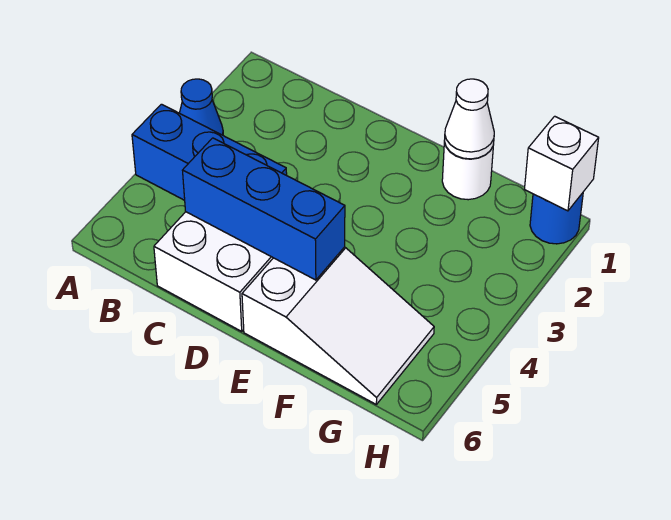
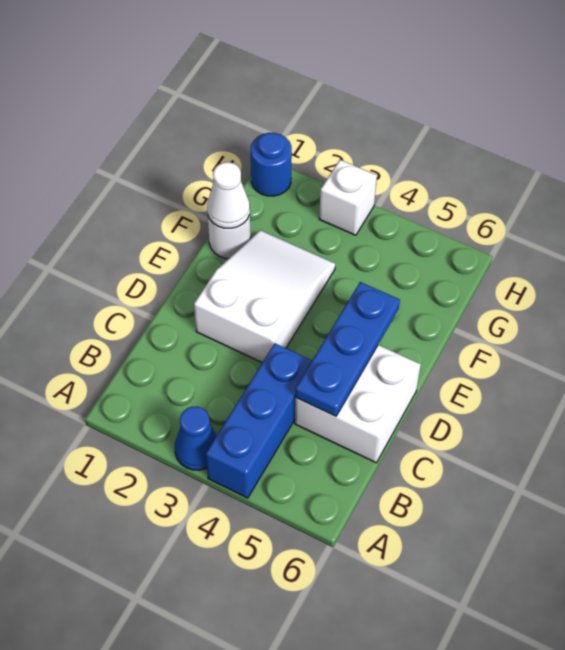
blue 1x3 brick [182,138,345,280] -> blue 1x3 plate [295,282,400,416]
white 2x3 slope [242,247,434,404] -> white 2x3 slope moved to [194,230,335,363]
white 1x1 brick [525,116,599,211] -> white 1x1 brick moved to [319,160,377,235]

